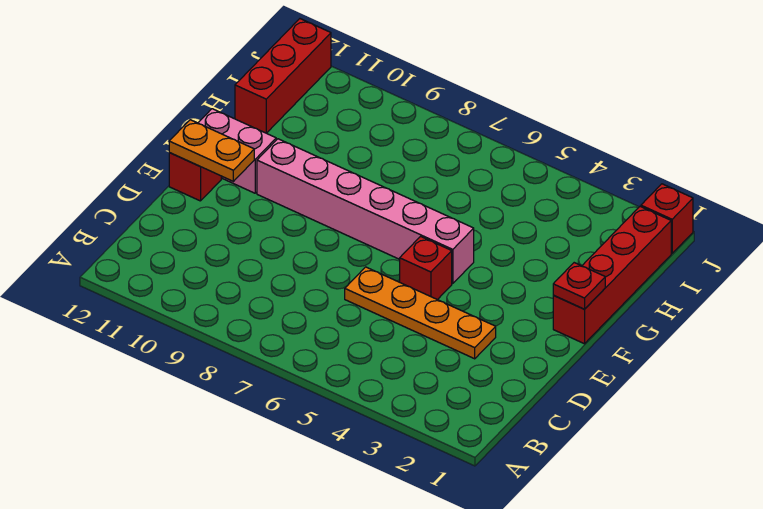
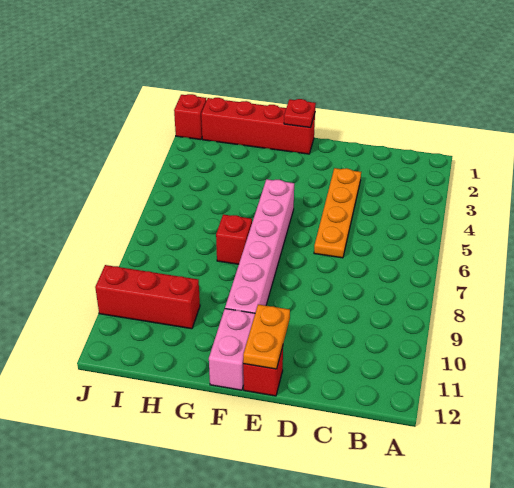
red 1x1 brick [400,236,452,300] -> red 1x1 brick moved to [216,214,252,264]
red 1x3 brick [235,19,331,133] -> red 1x3 brick moved to [95,265,200,329]

